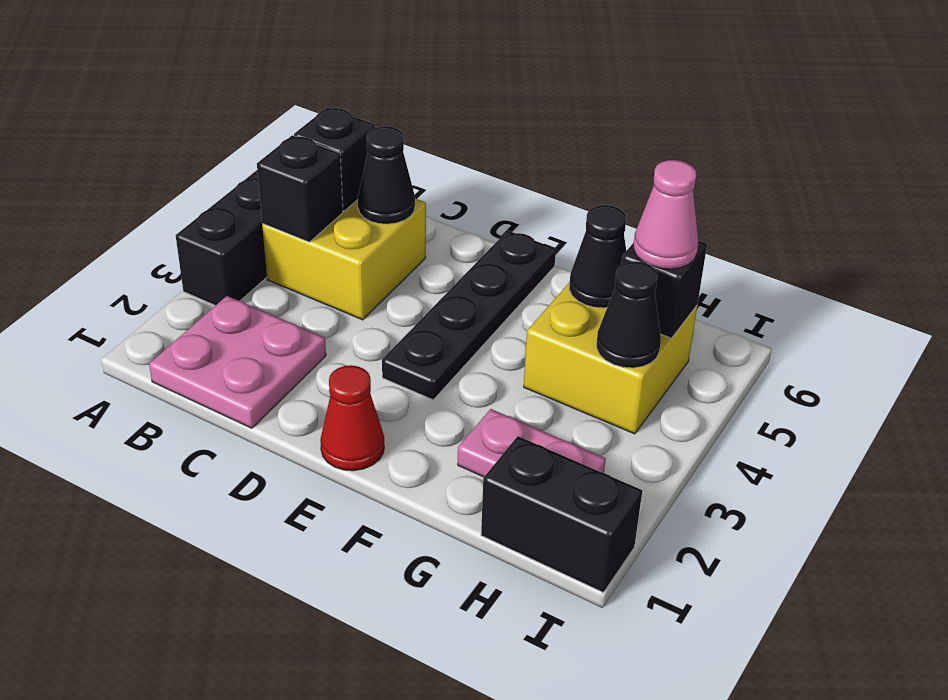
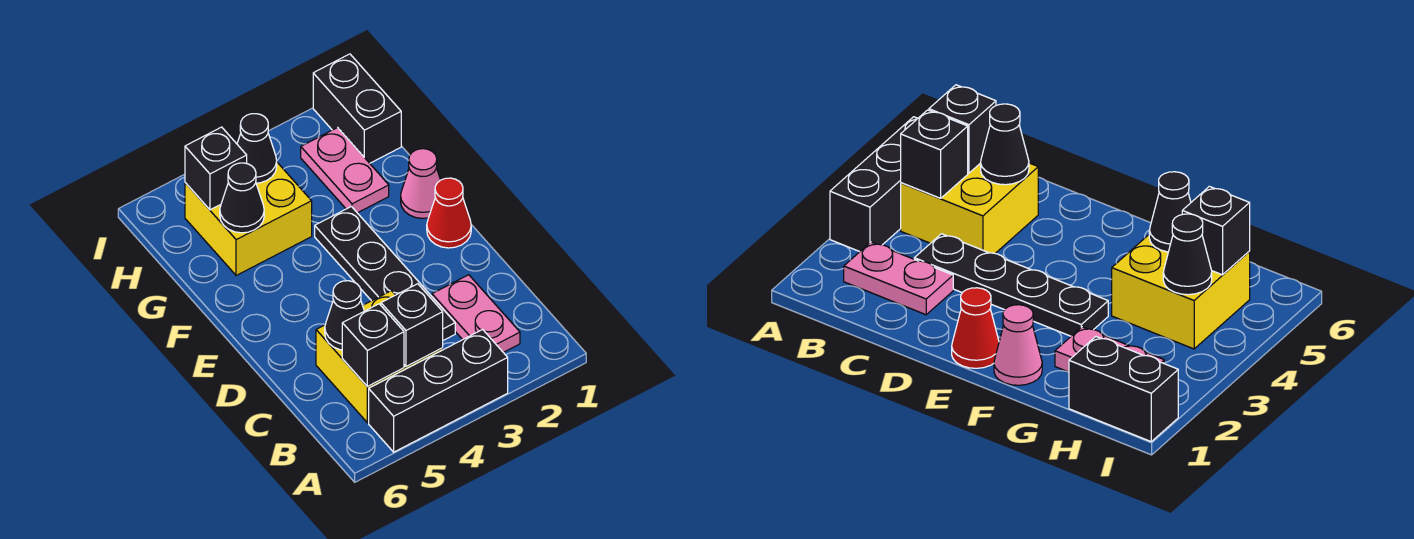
pink 2x2 plate [149,296,326,428] -> pink 1x2 plate [432,275,520,352]
black 1x4 plate [382,231,556,400] -> black 1x4 plate turned to [315,206,455,340]
pink 1x1 cone [634,160,698,269] -> pink 1x1 cone moved to [401,149,440,218]

